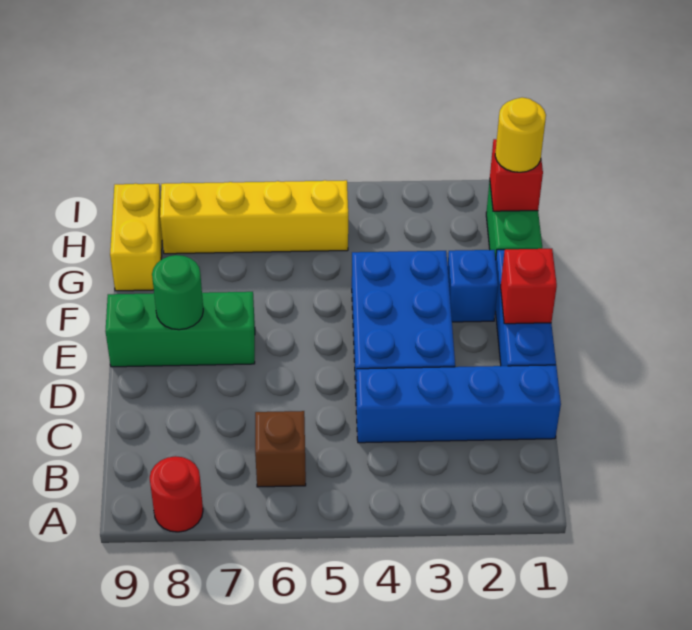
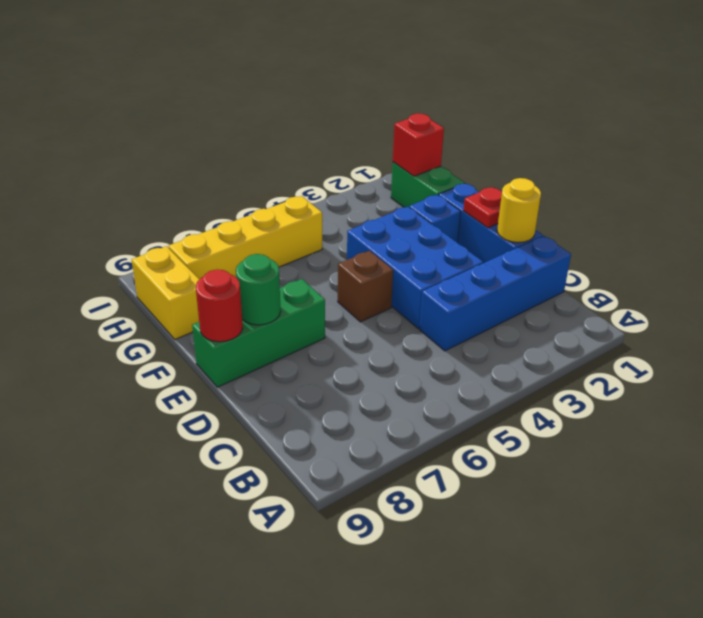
red 1x1 round brick [150,456,203,532] -> red 1x1 round brick moved to [196,269,243,342]
brown 1x1 brick [255,411,306,487] -> brown 1x1 brick moved to [338,251,393,322]
red 1x1 brick [501,249,557,324] -> red 1x1 plate [463,187,502,228]
yellow 1x1 round brick [495,97,546,172] -> yellow 1x1 round brick moved to [497,178,541,243]

